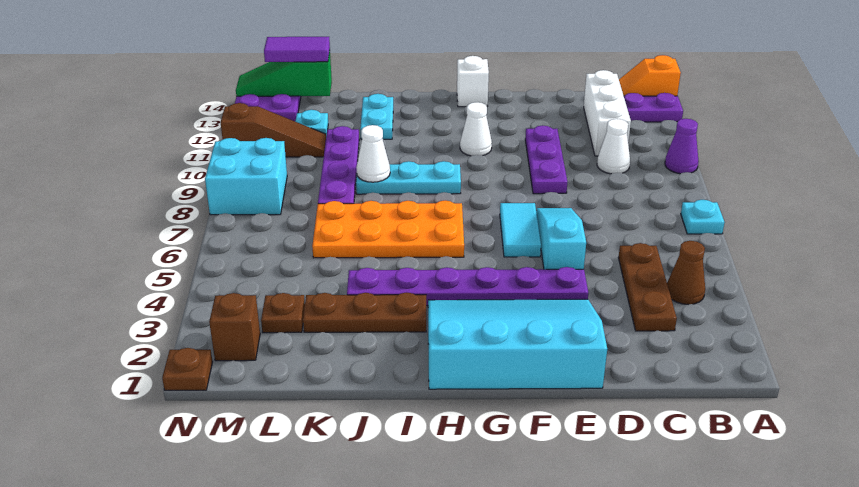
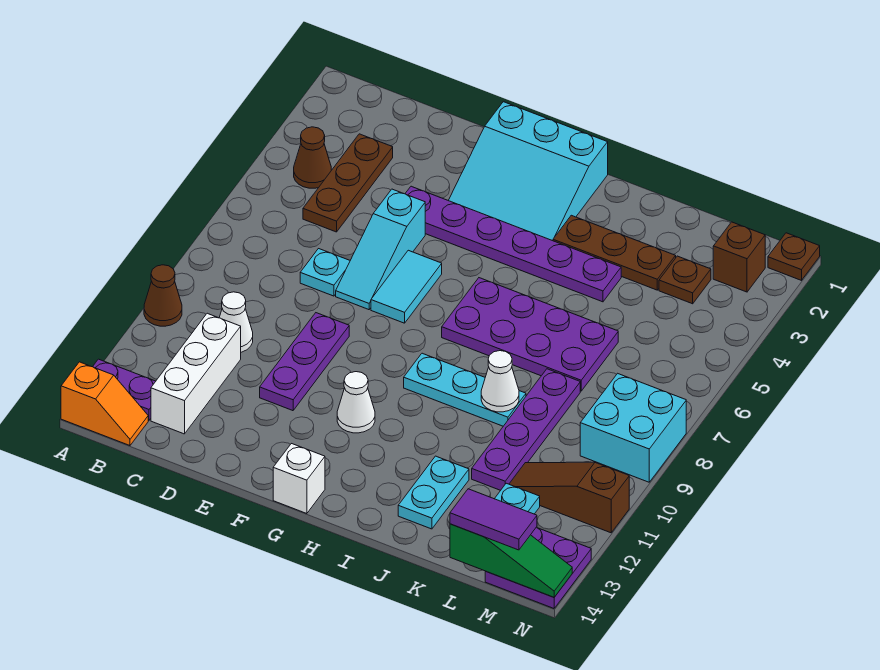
cyan 1x1 plate [681,200,725,234] -> cyan 1x1 plate moved to [300,249,350,296]
purple 1x1 cone [665,119,699,174] -> brown 1x1 cone [144,265,182,326]
cyan 3x4 slope [428,299,607,389] -> cyan 3x3 slope [448,102,608,241]
orange 2x4 plate [312,201,464,258] -> purple 2x4 plate [442,278,618,391]

